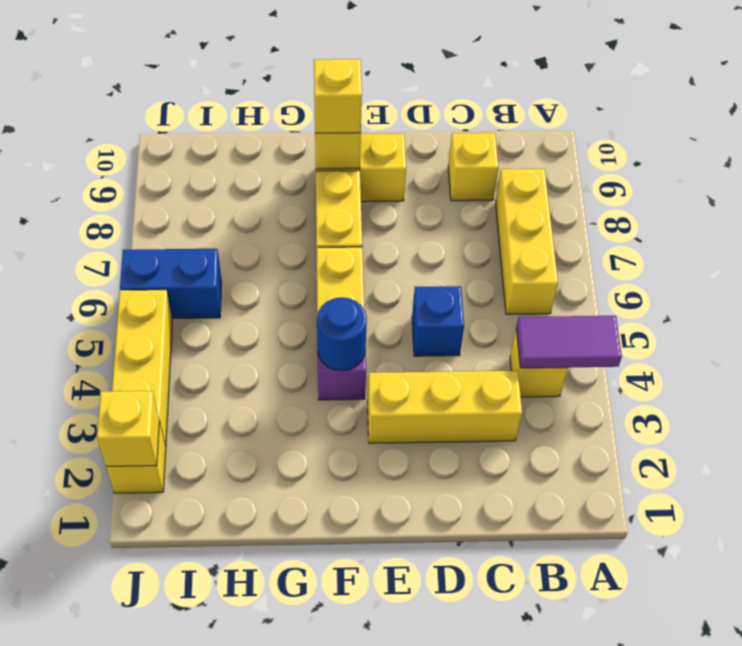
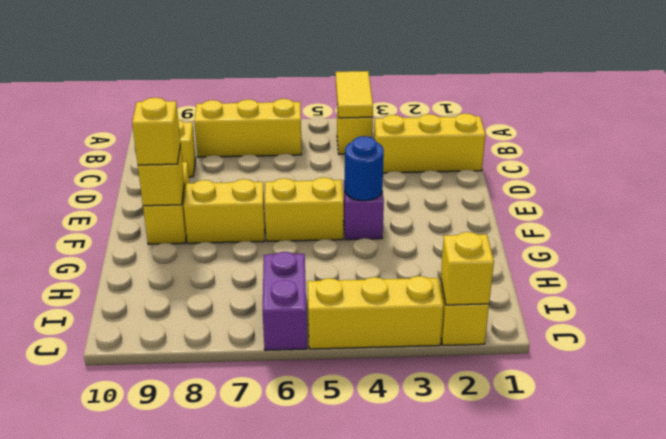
purple 1x2 tile [516,316,622,368] -> yellow 1x2 tile [336,71,373,118]
yellow 1x3 brick [367,371,522,443] -> yellow 1x3 brick turned to [374,113,486,173]
blue 1x1 brick [412,286,464,356] -> none
blue 1x2 brick [120,249,221,318] -> purple 1x2 brick [263,252,307,350]

